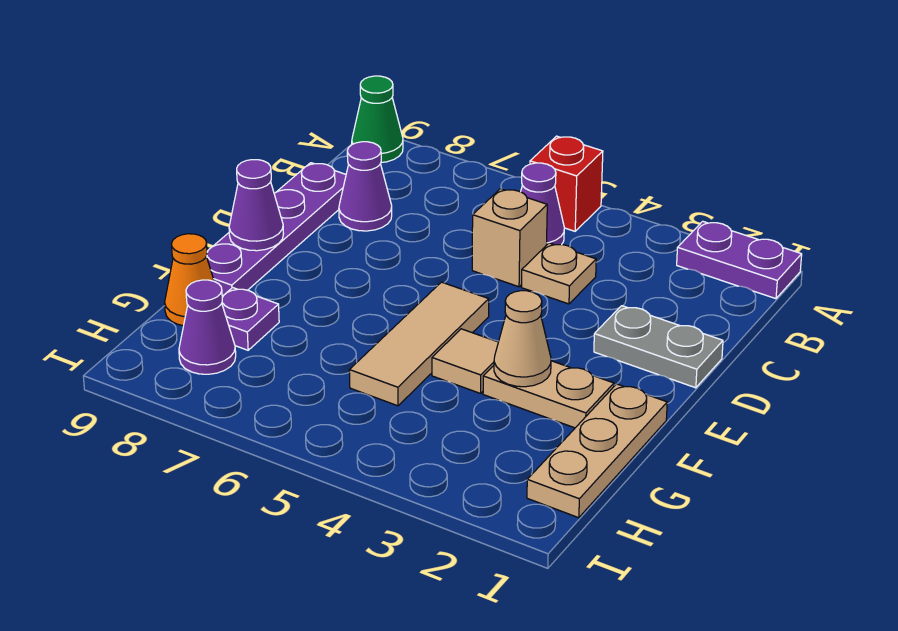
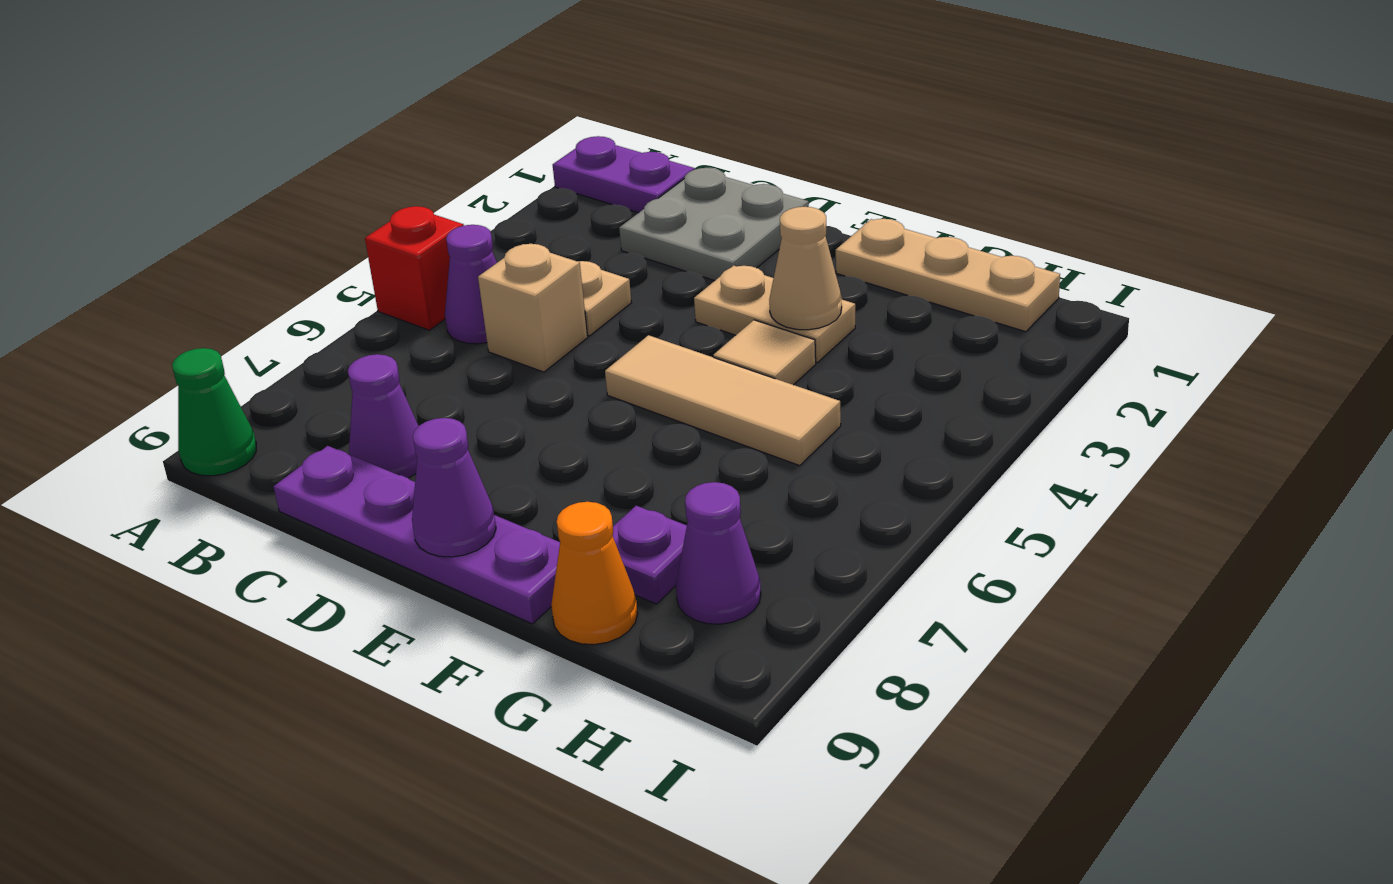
purple 1x2 plate [677,221,802,299] -> purple 1x2 plate turned to [553,136,695,213]
grey 1x2 plate [594,306,723,388] -> grey 2x2 plate [619,168,809,281]
tan 1x2 plate [483,361,614,428] -> tan 1x2 plate turned to [694,265,855,363]

